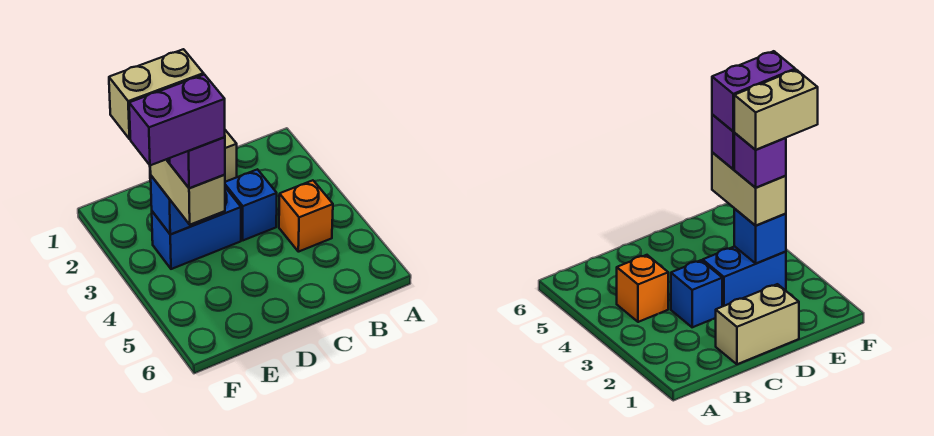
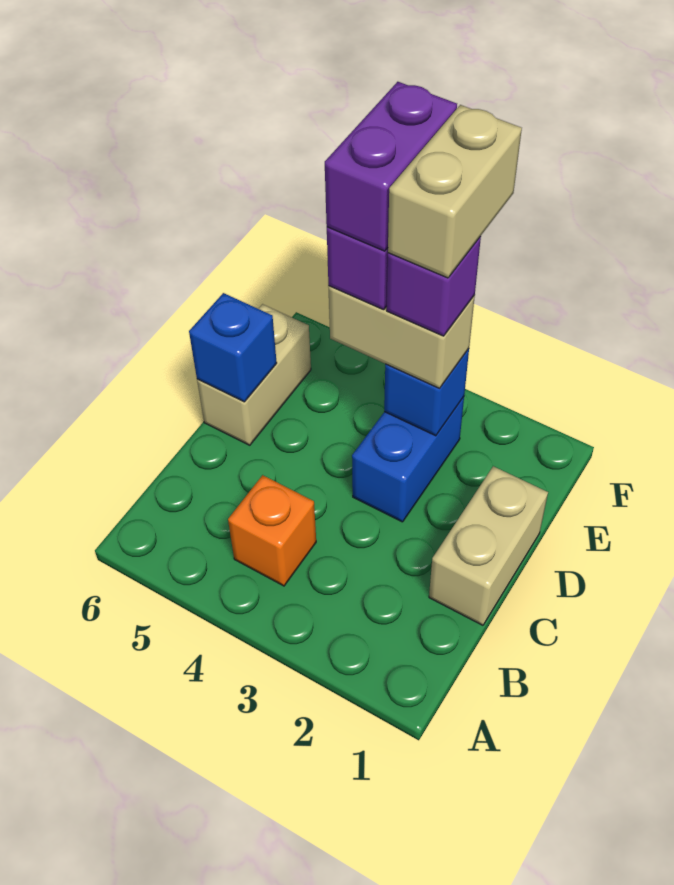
blue 1x1 brick [225,169,277,240] -> blue 1x1 brick moved to [189,293,277,402]
none -> tan 1x2 brick [197,304,311,445]

